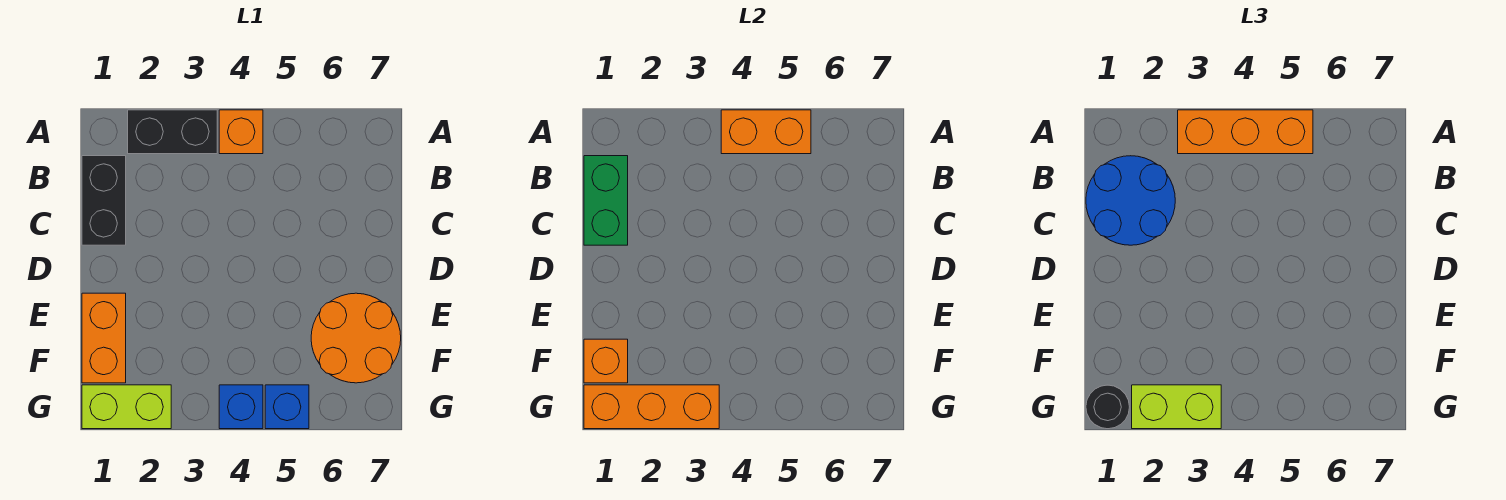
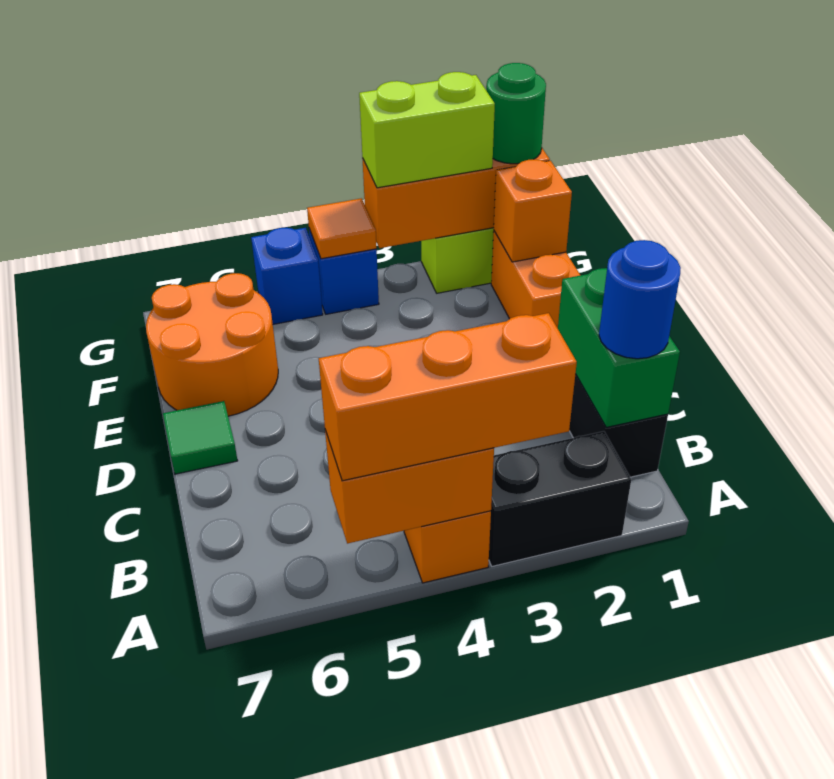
blue 2x2 round brick [1086,156,1175,245] -> blue 1x1 round brick [599,240,681,359]
none -> green 1x1 tile [163,401,238,474]
black 1x1 round brick [1086,385,1129,429] -> green 1x1 round brick [486,63,546,164]
none -> orange 1x1 tile [307,198,376,259]

